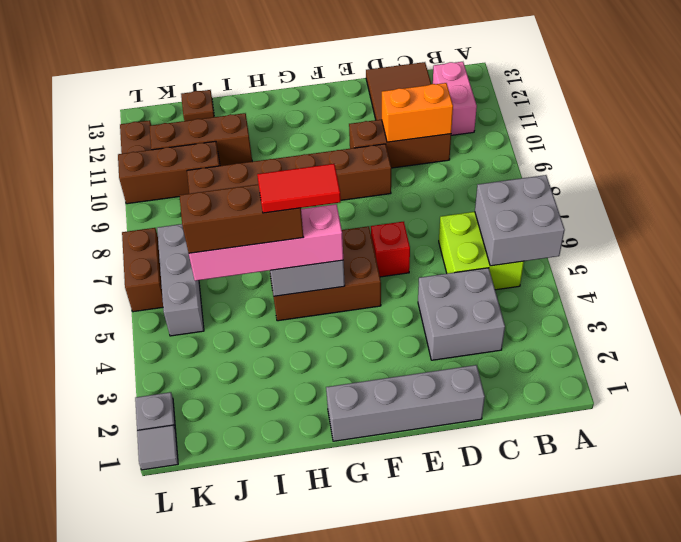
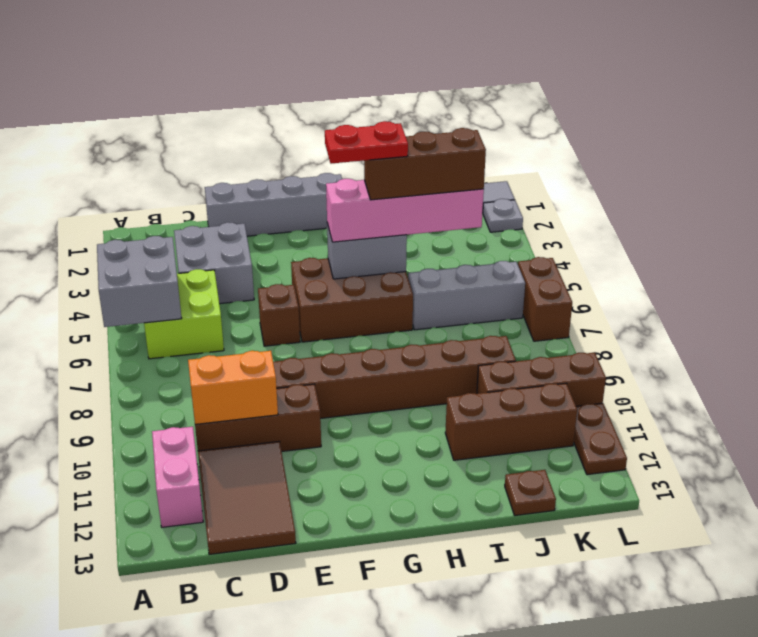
red 1x1 brick [371,222,410,277] -> brown 1x1 brick [258,284,300,346]
red 1x2 tile [257,164,341,213] -> red 1x2 plate [325,121,408,164]
grey 1x3 brick [157,224,204,336] -> grey 1x3 brick turned to [408,261,525,330]

